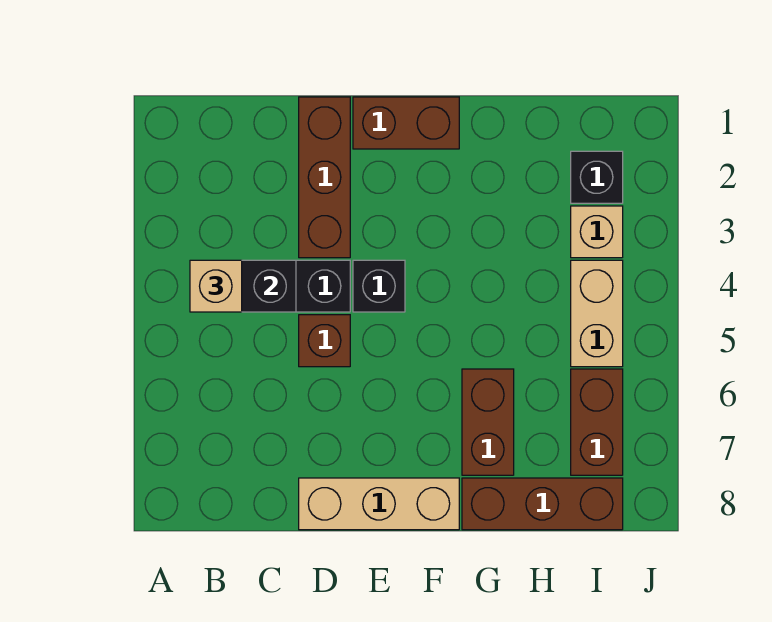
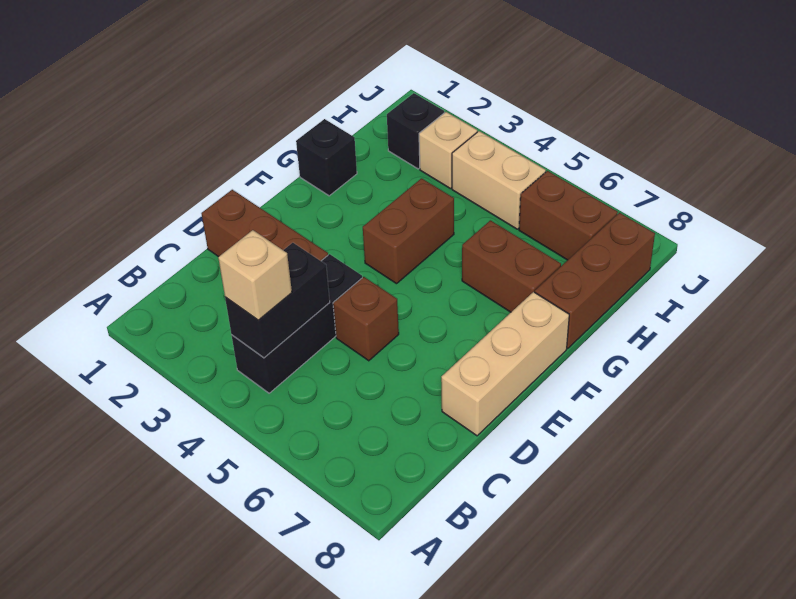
brown 1x2 brick [353,97,459,149] -> brown 1x2 brick moved to [363,178,454,284]
black 1x1 brick [353,260,405,312] -> black 1x1 brick moved to [296,119,357,196]

